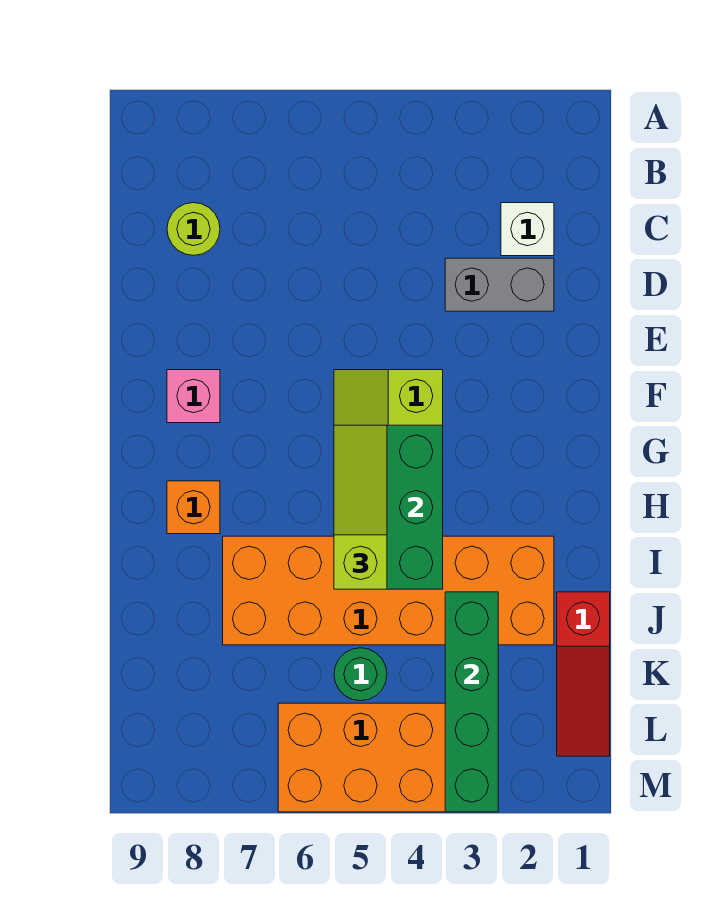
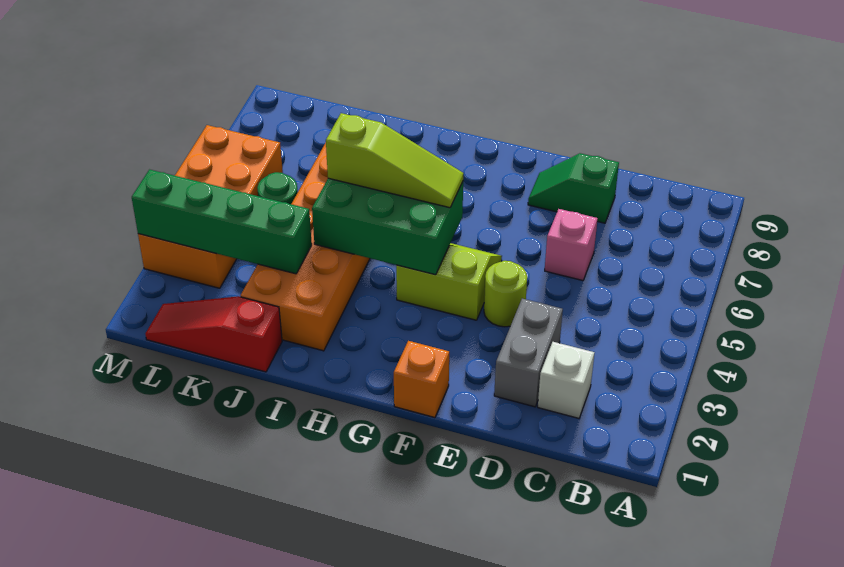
lime 1x1 round brick [167,203,220,255] -> lime 1x1 round brick moved to [484,261,527,327]
none -> green 1x2 slope [528,153,619,223]
pink 1x1 brick [167,370,220,423] -> pink 1x1 brick moved to [545,209,598,281]
orange 1x1 brick [167,481,220,534] -> orange 1x1 brick moved to [394,341,449,418]

